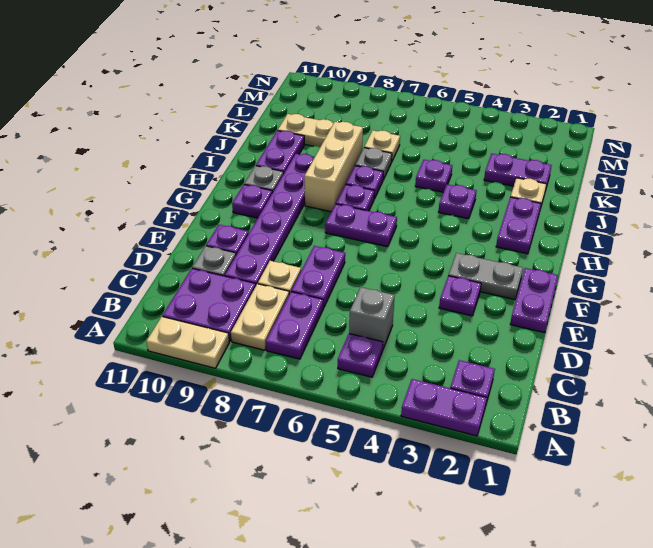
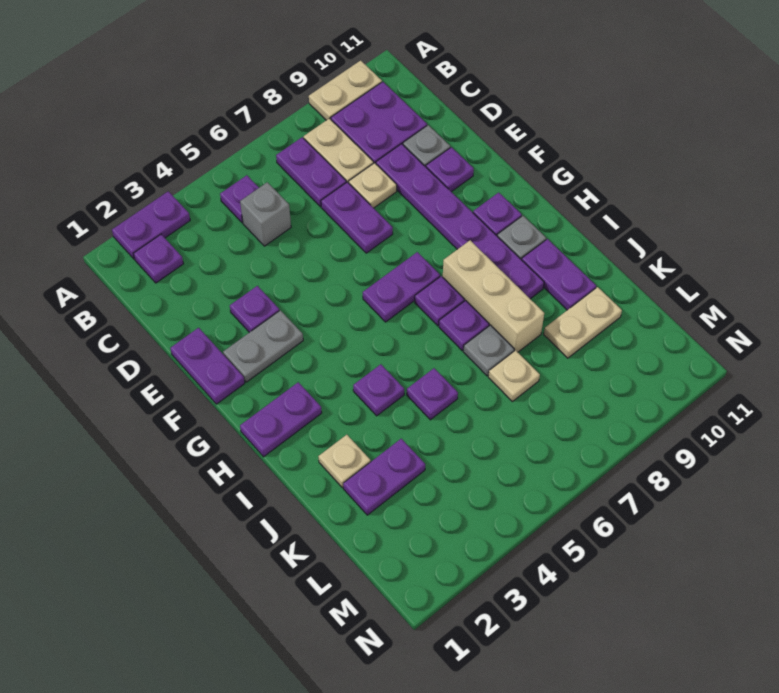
purple 1x2 plate [496,197,541,254] -> purple 1x2 plate turned to [240,382,322,457]

